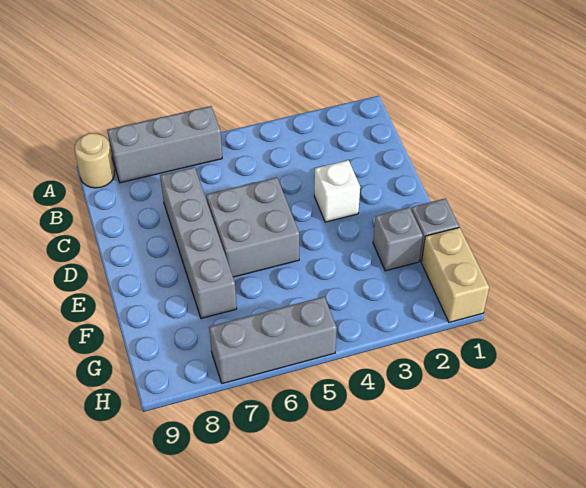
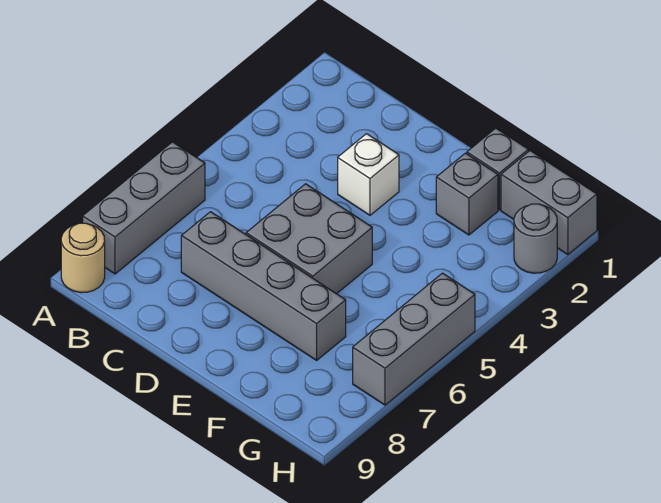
tan 1x2 brick [422,227,489,322] -> grey 1x2 brick [501,151,597,255]
none -> grey 1x1 round brick [514,204,557,273]

